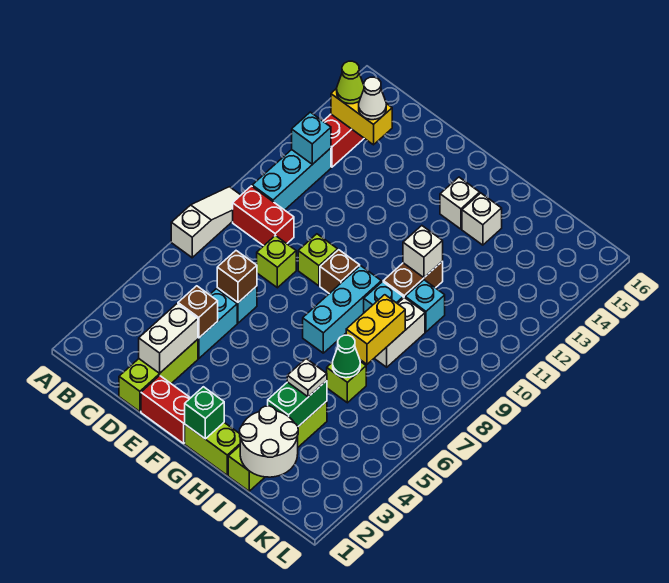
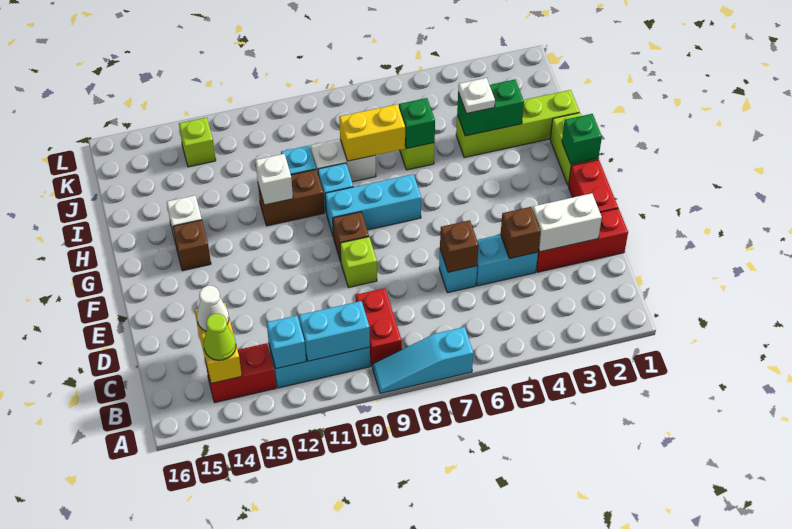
white 1x3 slope [171,187,241,258] -> cyan 1x3 slope [372,327,473,393]
none -> cyan 1x2 brick [299,301,370,361]
lime 1x3 brick [119,339,198,412] -> red 1x3 brick [536,208,628,272]
lime 1x1 brick [257,236,296,288] -> lime 1x1 brick moved to [179,117,216,167]
white 1x1 brick [440,177,480,229] -> brown 1x1 brick [173,220,211,271]
white 2x2 round brick [240,406,298,477] -> none
green 1x1 cone [333,335,360,378] -> green 1x1 brick [399,98,435,148]

